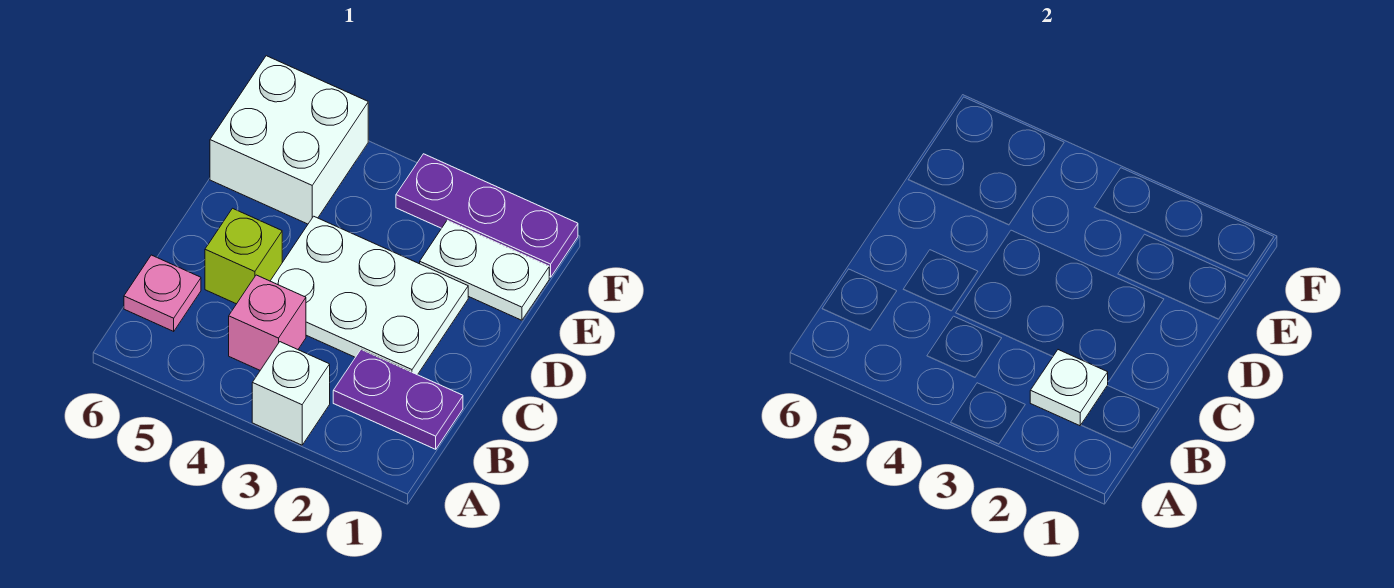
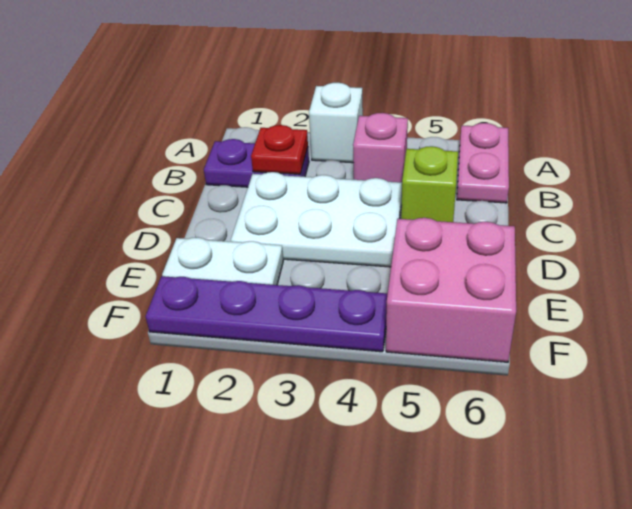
white 1x1 plate [1030,350,1108,426] -> red 1x1 plate [251,125,308,174]
pink 1x1 plate [124,255,201,331] -> pink 1x2 plate [457,123,509,203]
white 2x2 brick [210,56,368,224] -> pink 2x2 brick [386,218,516,362]
purple 1x3 plate [396,154,578,277] -> purple 1x4 plate [146,276,388,352]

